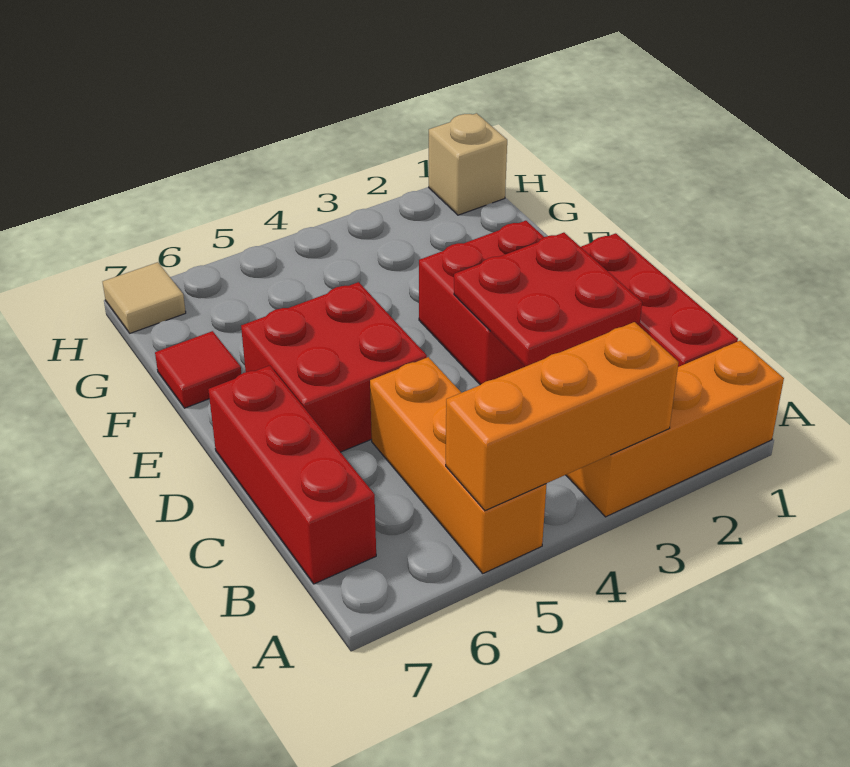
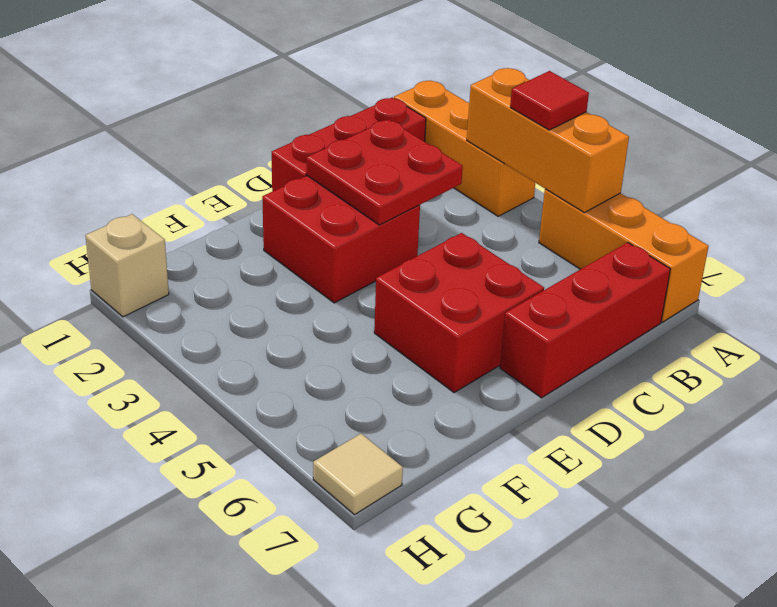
orange 1x3 brick [370,357,546,573] -> orange 1x3 brick turned to [539,189,709,322]
red 1x1 tile [155,331,241,408] -> red 1x1 tile moved to [510,71,589,130]

